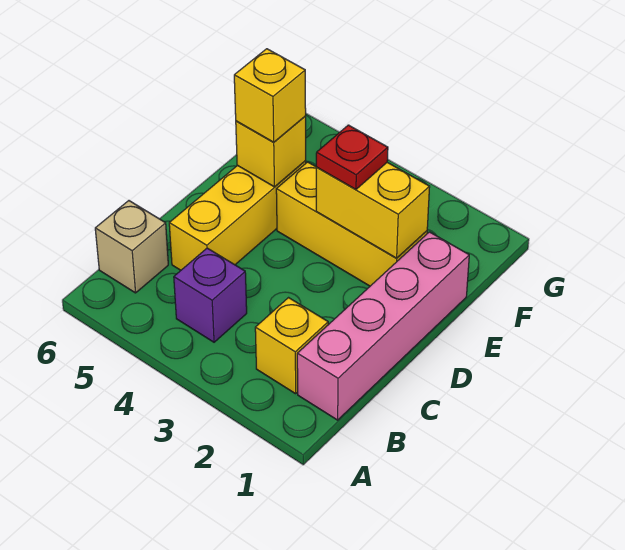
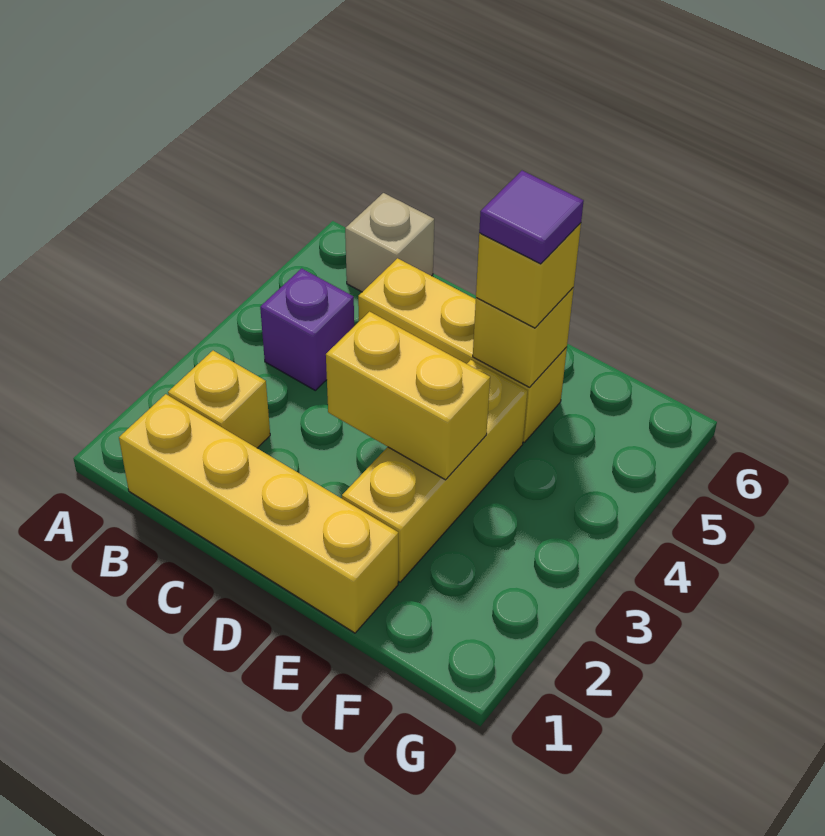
pink 1x4 brick [297,232,469,420] -> yellow 1x4 brick [119,394,398,633]
yellow 1x2 brick [316,162,430,258] -> yellow 1x2 brick turned to [326,312,490,480]
red 1x1 plate [316,125,388,189] -> none
none -> purple 1x1 tile [479,171,584,264]

